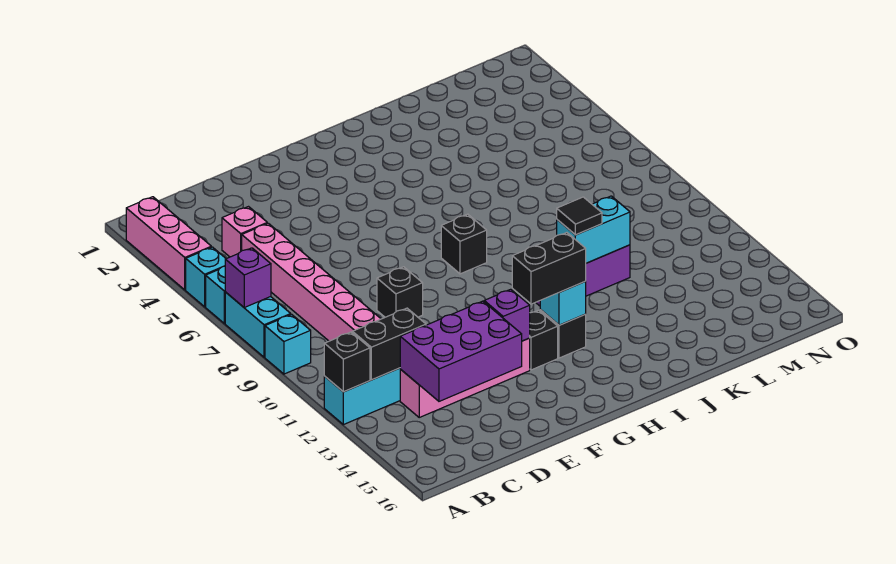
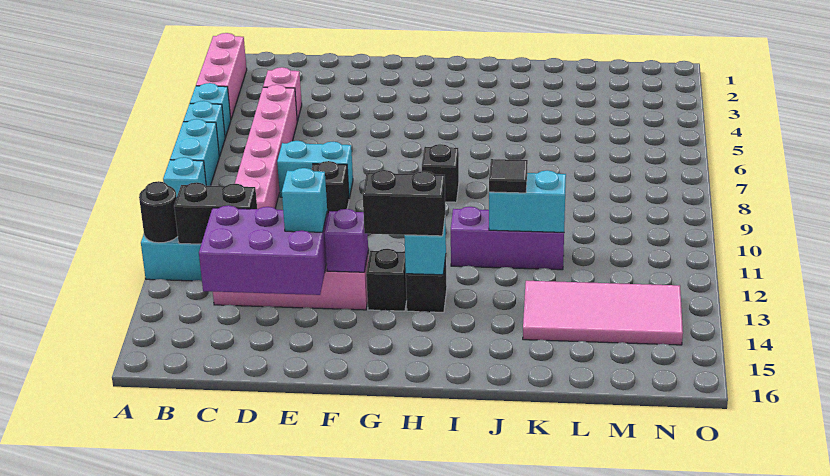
purple 1x1 brick [225,248,271,307] -> none
black 1x1 brick [324,332,370,392] -> black 1x1 round brick [139,181,178,243]
none -> cyan 1x2 brick [277,141,353,198]
none -> cyan 1x1 brick [282,168,327,232]
none -> pink 2x4 tile [523,281,683,345]

